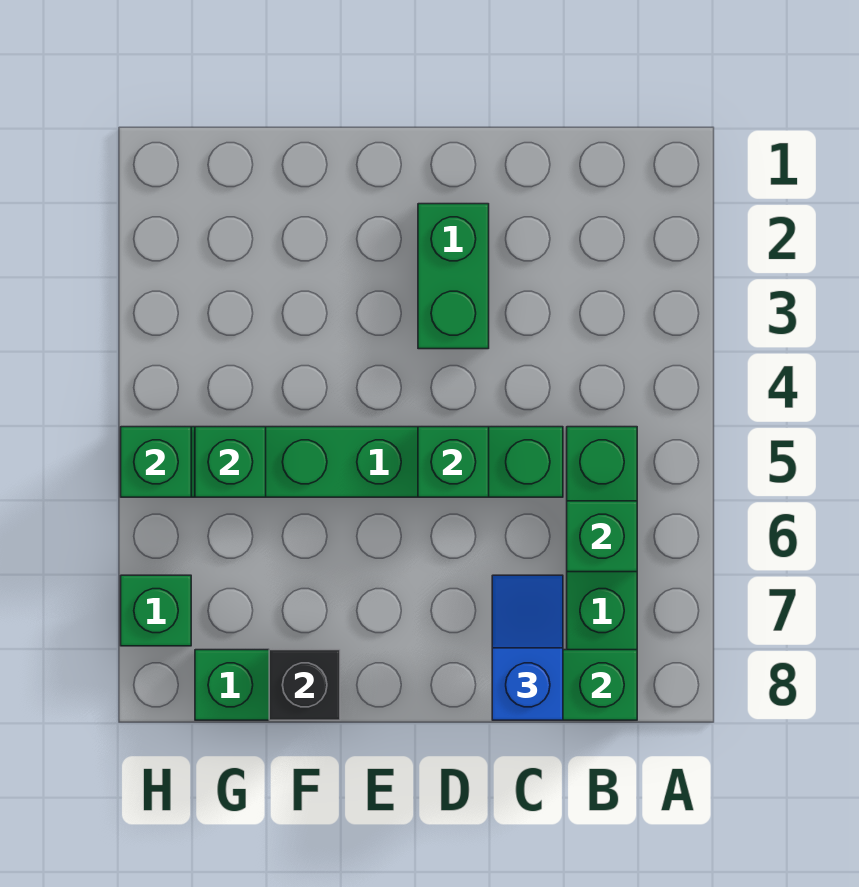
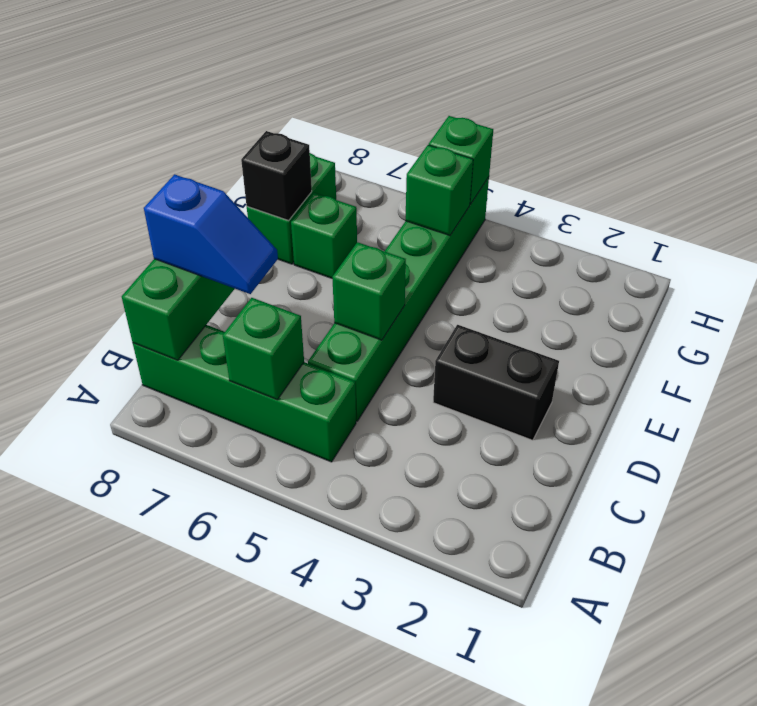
green 1x2 brick [418,204,489,349] -> black 1x2 brick [433,325,559,440]
green 1x1 brick [121,575,191,646] -> green 1x1 brick moved to [291,193,357,278]

